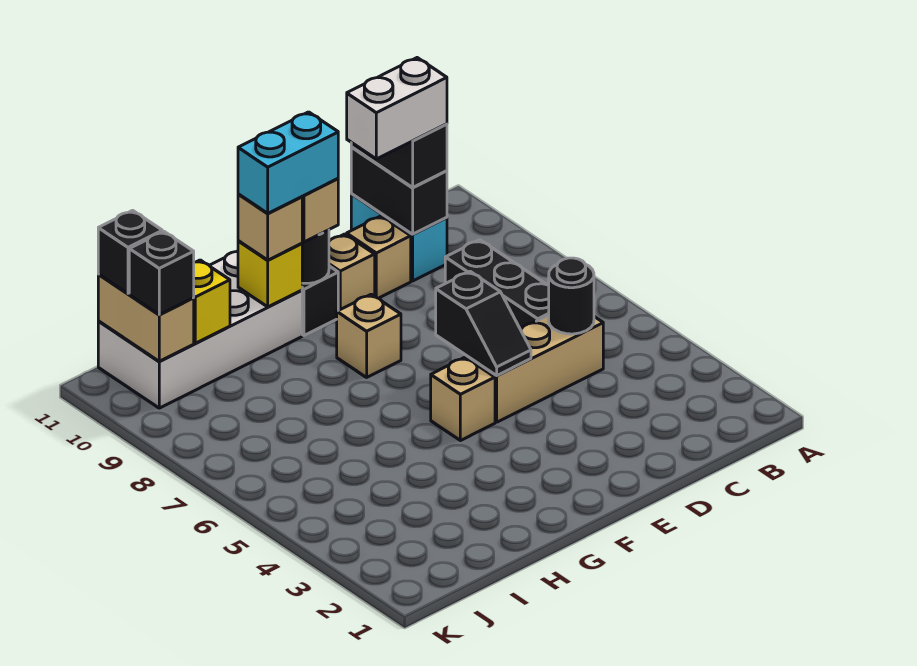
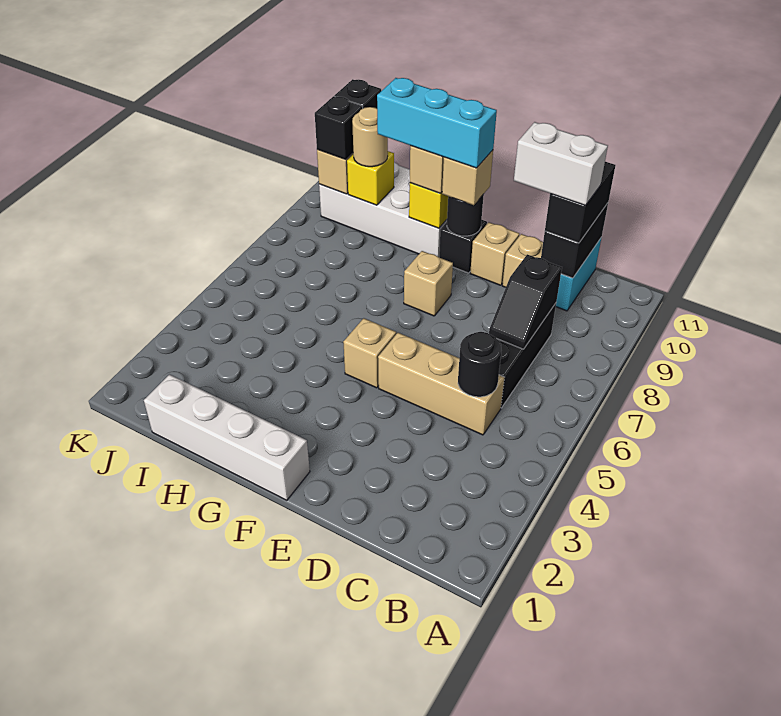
black 1x2 slope [436,271,531,376] -> black 1x2 slope moved to [489,254,562,349]
none -> white 1x4 brick [144,375,310,500]
cyan 1x2 brick [238,112,338,213] -> cyan 1x3 brick [377,78,497,168]
none -> tan 1x1 round brick [352,107,388,167]

